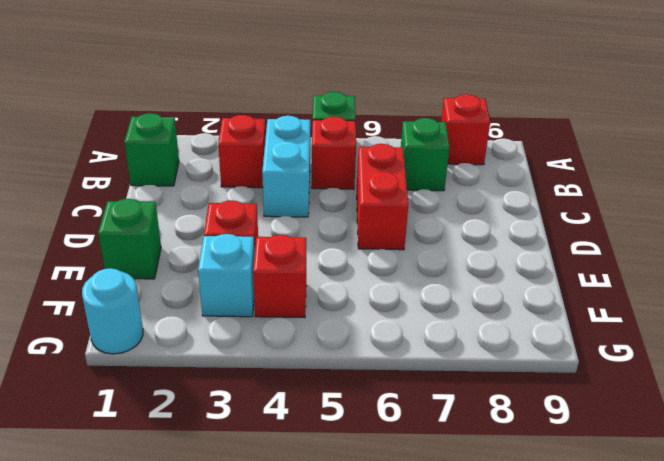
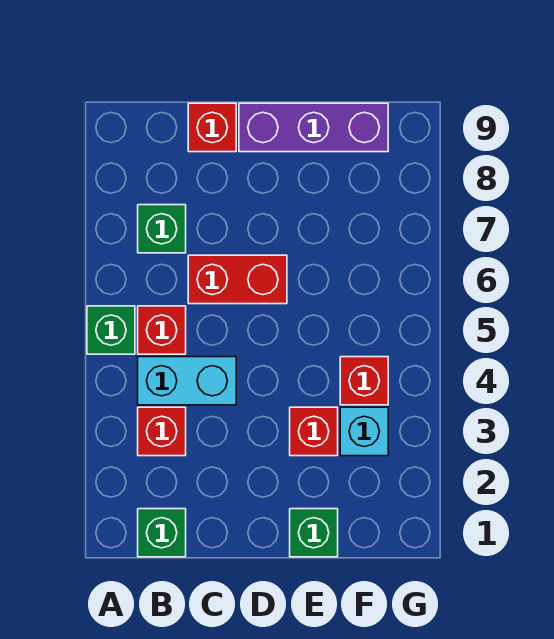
red 1x1 brick [441,94,490,165] -> red 1x1 brick moved to [188,103,236,152]
none -> purple 1x3 brick [239,103,388,152]
cyan 1x1 round brick [82,268,143,354] -> none

